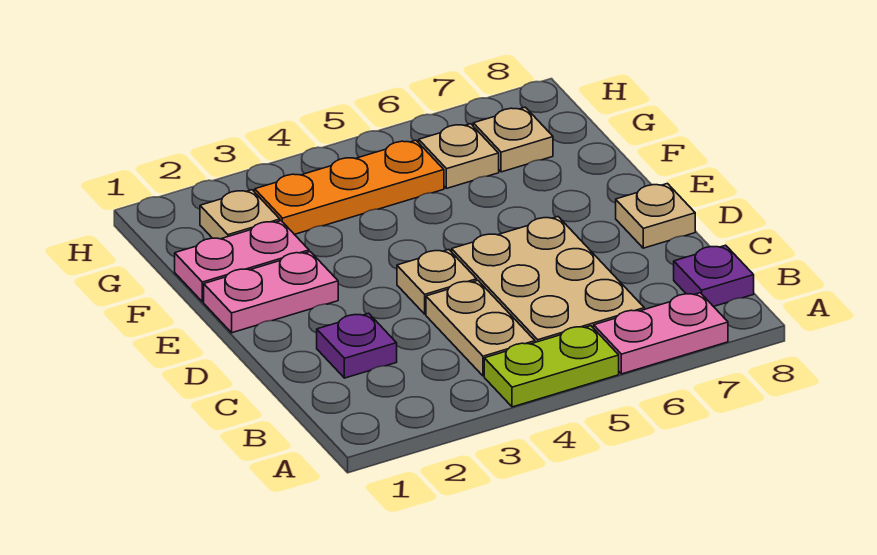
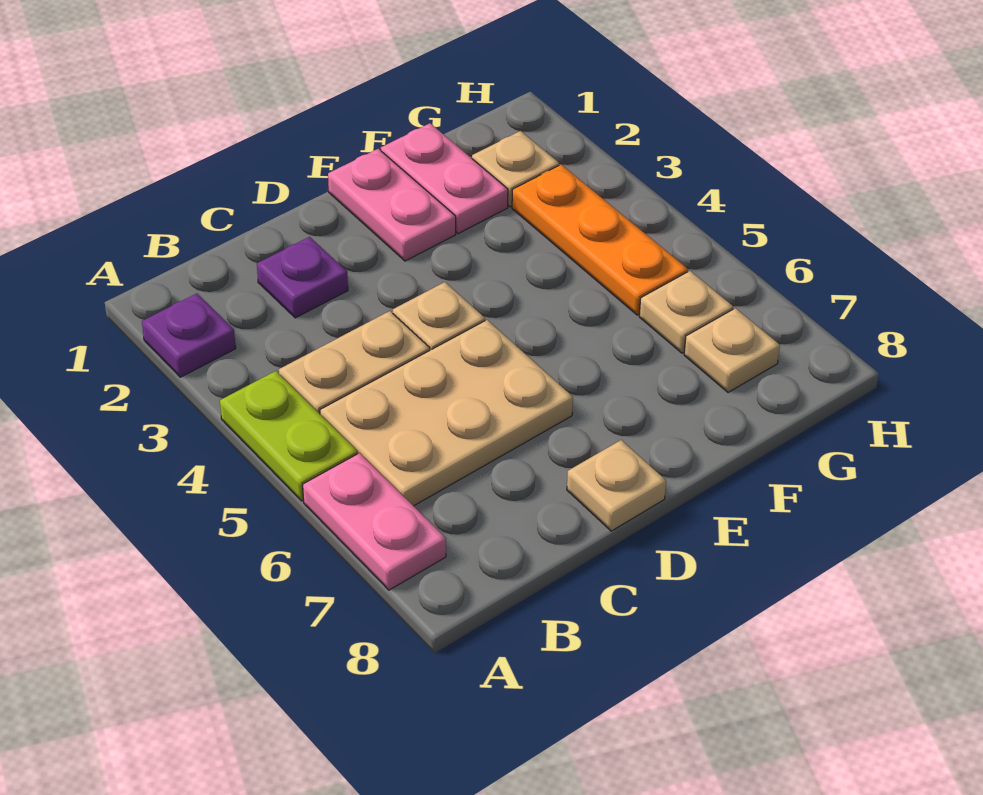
purple 1x1 plate [674,245,754,307] -> purple 1x1 plate moved to [142,294,236,377]

